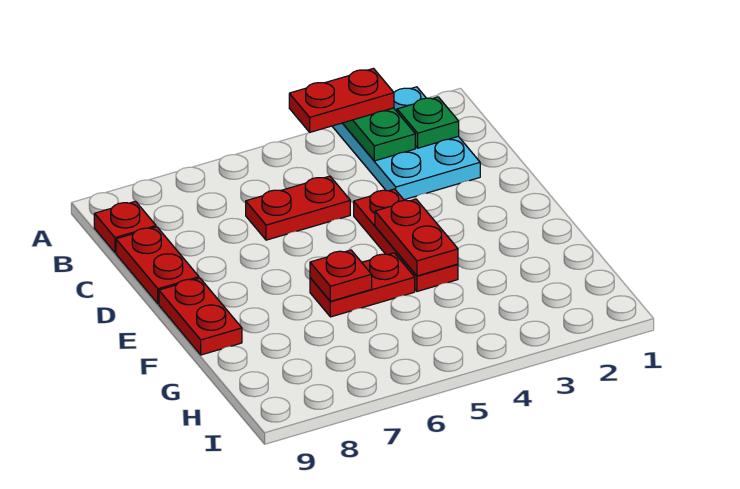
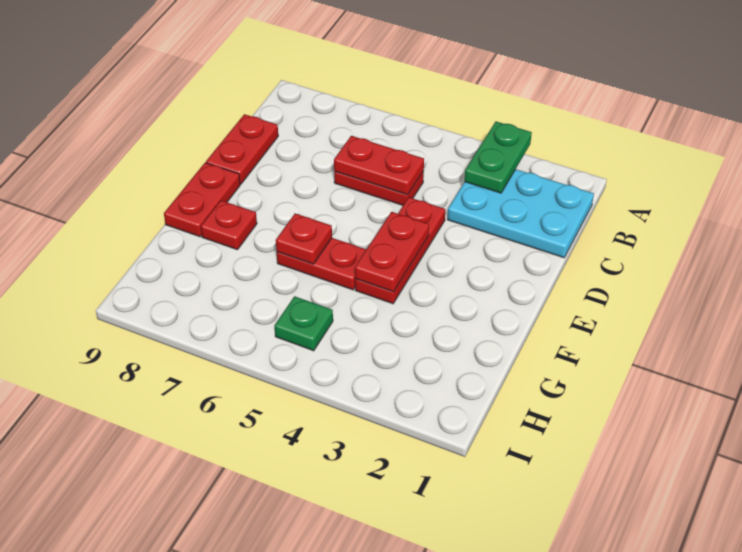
cyan 2x3 plate [332,87,480,200] -> cyan 2x3 plate turned to [448,169,594,258]
red 1x2 plate [289,69,394,132] -> red 1x2 plate moved to [334,136,424,195]
green 1x1 plate [397,97,459,148] -> green 1x1 plate moved to [275,296,333,351]
red 1x1 plate [94,201,156,253] -> red 1x1 plate moved to [201,201,257,250]

